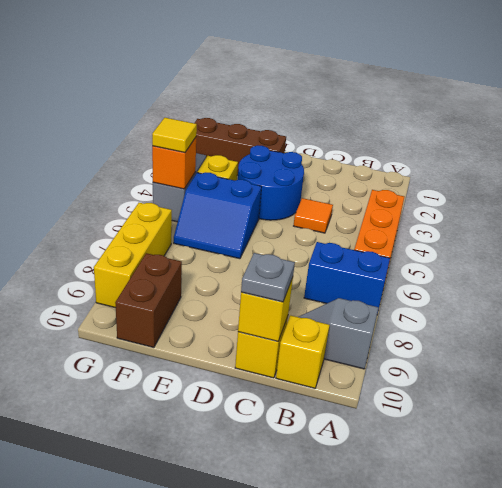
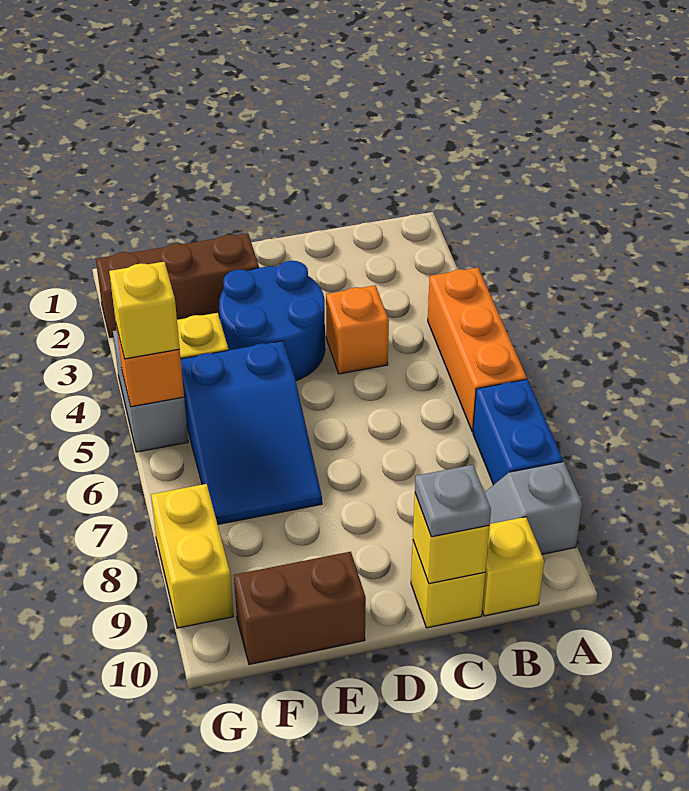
blue 1x2 brick [304,242,390,314] -> blue 1x2 brick turned to [473,379,563,485]
orange 1x1 tile [294,198,333,233] -> orange 1x1 brick [326,285,389,374]
blue 2x2 slope [174,172,261,259] -> blue 2x3 slope [181,341,322,524]
brown 1x2 brick [115,253,182,348] -> brown 1x2 brick turned to [234,552,366,664]
yellow 1x1 tile [152,118,197,152] -> yellow 1x1 brick [109,262,180,359]
yellow 1x3 brick [94,203,172,308] -> yellow 1x2 brick [151,484,233,628]

